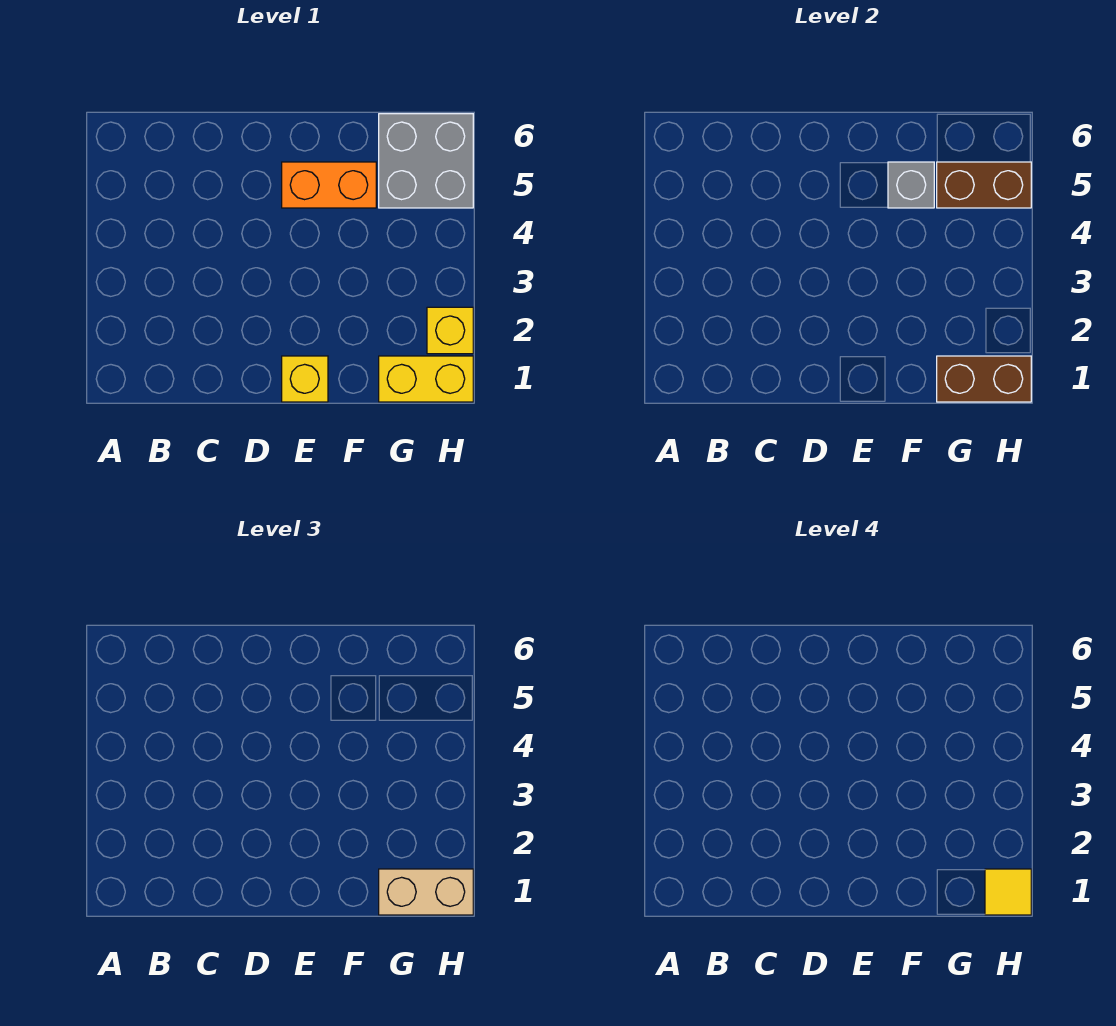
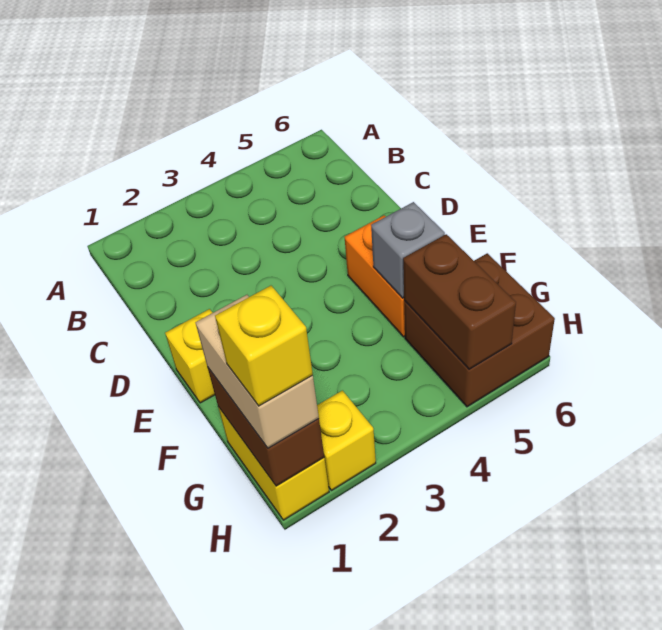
grey 2x2 brick [379,114,473,208] -> brown 2x2 brick [404,253,555,407]
yellow 1x1 tile [985,869,1031,915] -> yellow 1x1 brick [215,286,313,406]

